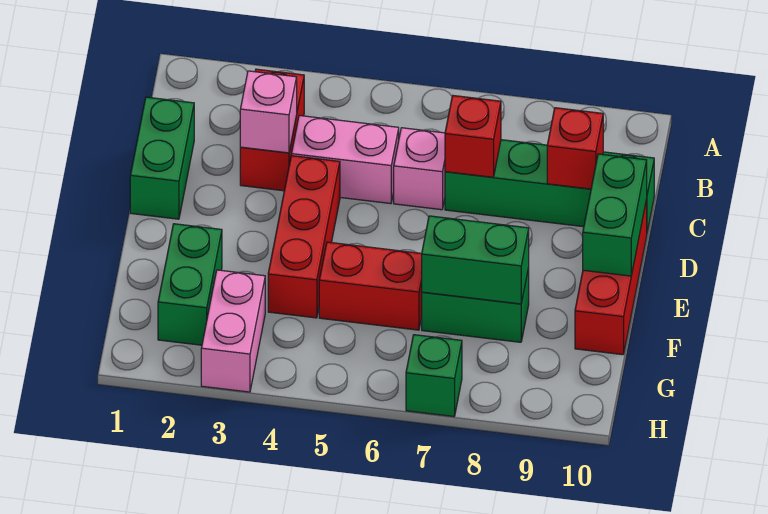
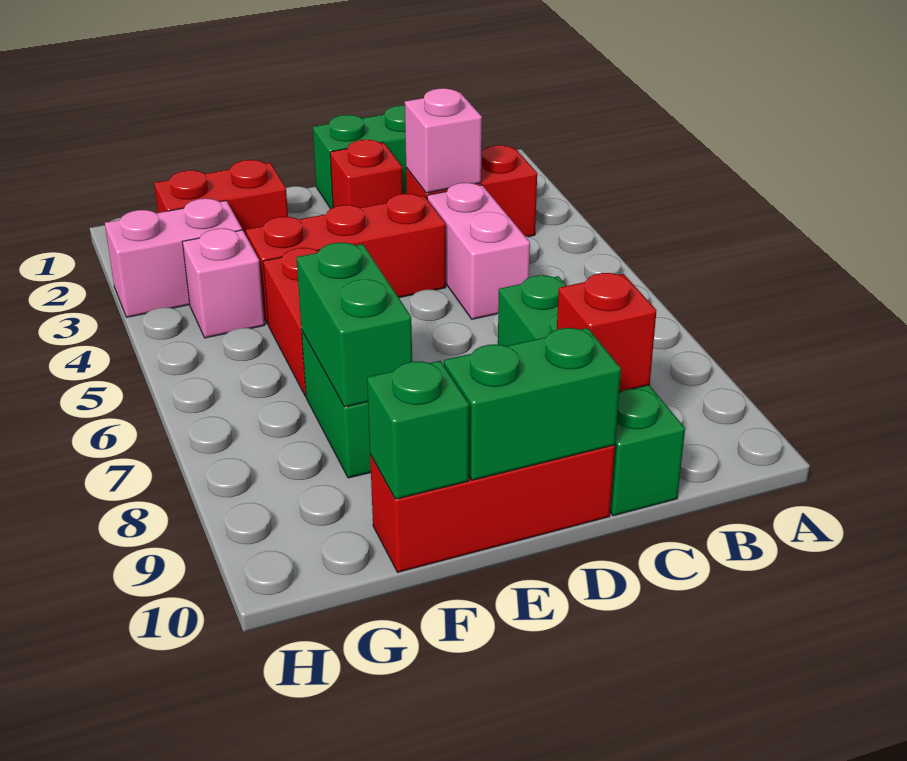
pink 1x1 brick [394,128,445,210] -> pink 1x1 brick moved to [182,228,265,338]
red 1x1 brick [445,96,501,177] -> red 1x1 brick moved to [330,140,403,208]
green 1x2 brick [158,224,222,345] -> red 1x2 brick [154,160,288,235]
green 1x1 brick [406,335,462,417] -> green 1x1 brick moved to [367,361,469,499]

